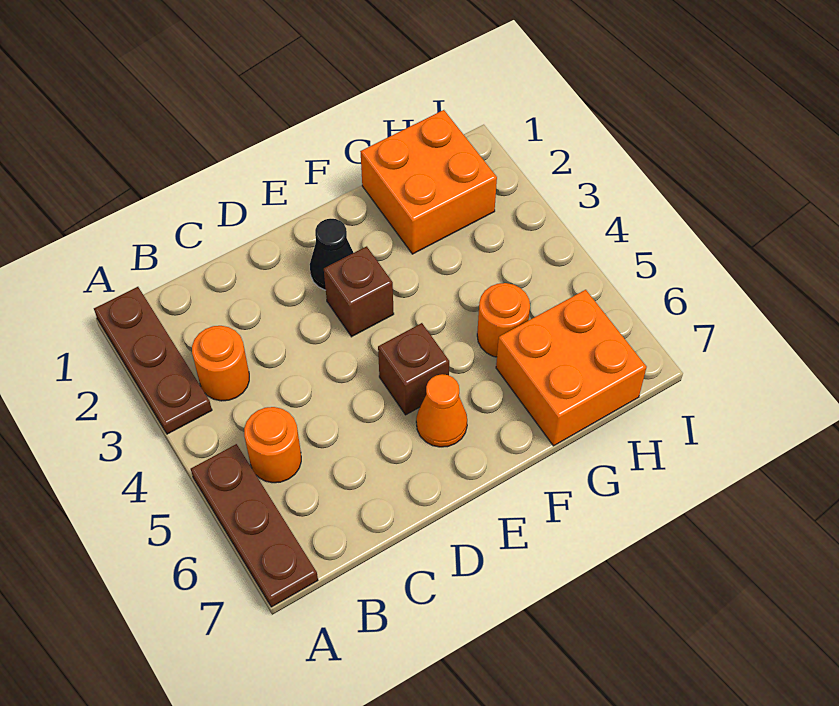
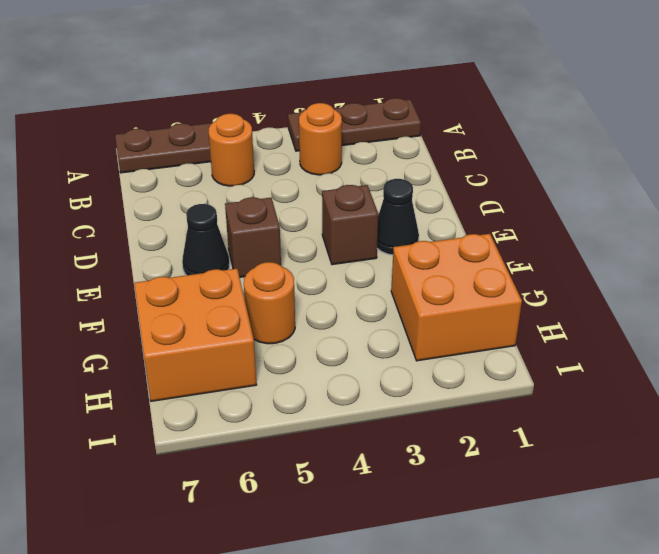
orange 1x1 cone [416,374,467,447] -> black 1x1 cone [182,204,229,275]

